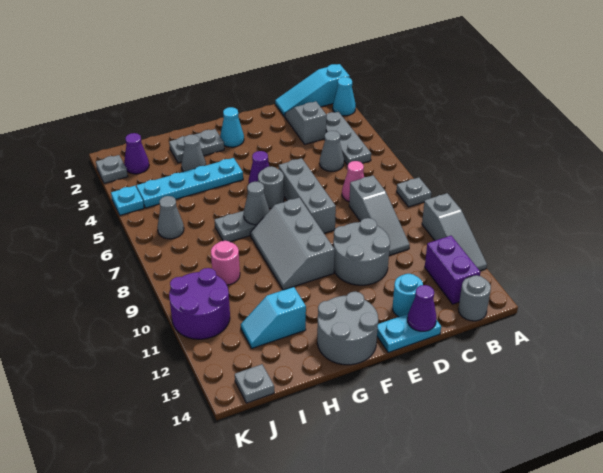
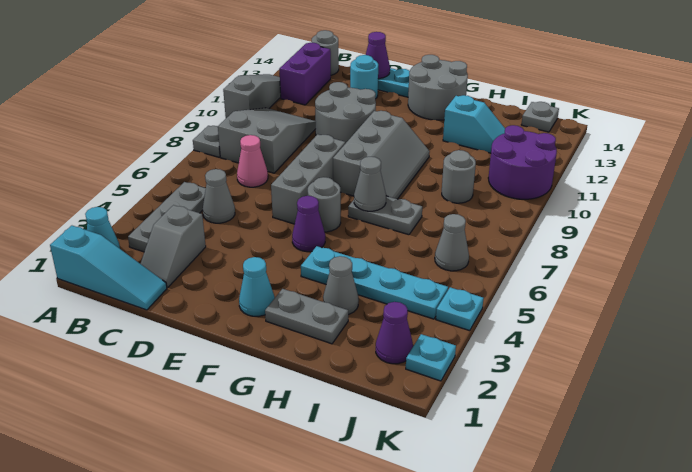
grey 1x3 slope [349,176,410,255] -> grey 2x3 slope [218,108,316,173]
pink 1x1 round brick [211,241,240,285] -> grey 1x1 round brick [442,150,476,203]
grey 1x1 plate [96,155,128,183] -> cyan 1x1 plate [406,334,456,381]

